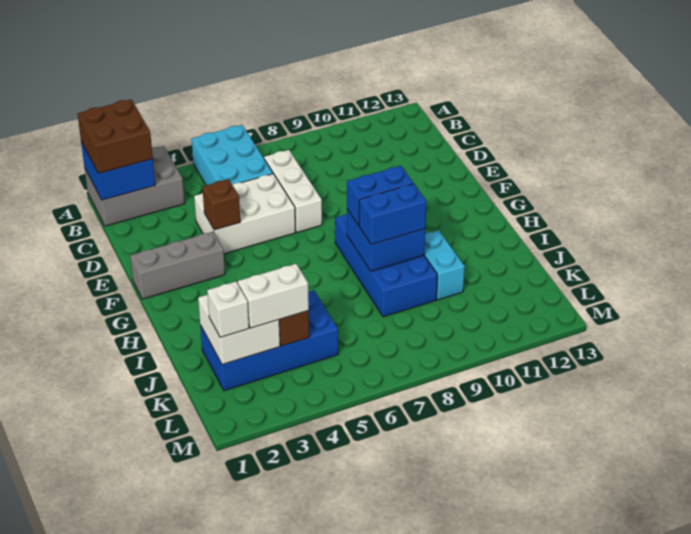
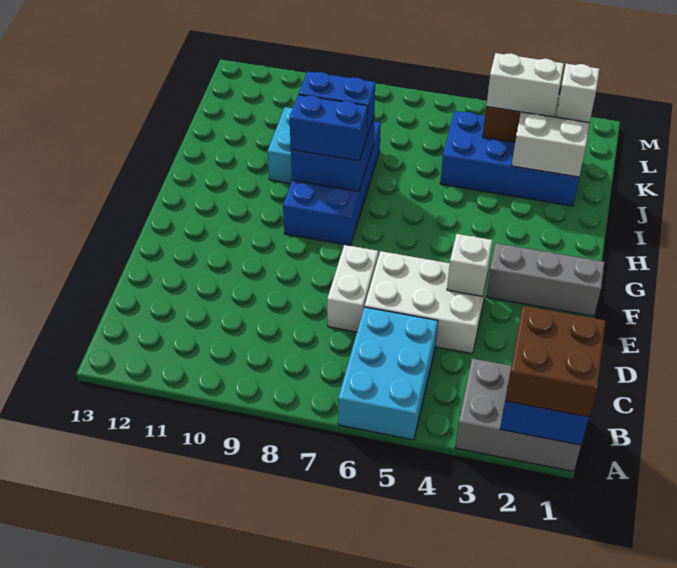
white 1x3 brick [264,150,322,232] -> white 1x2 brick [327,245,378,332]
brown 1x1 brick [202,179,240,230] -> white 1x1 brick [447,234,492,297]

